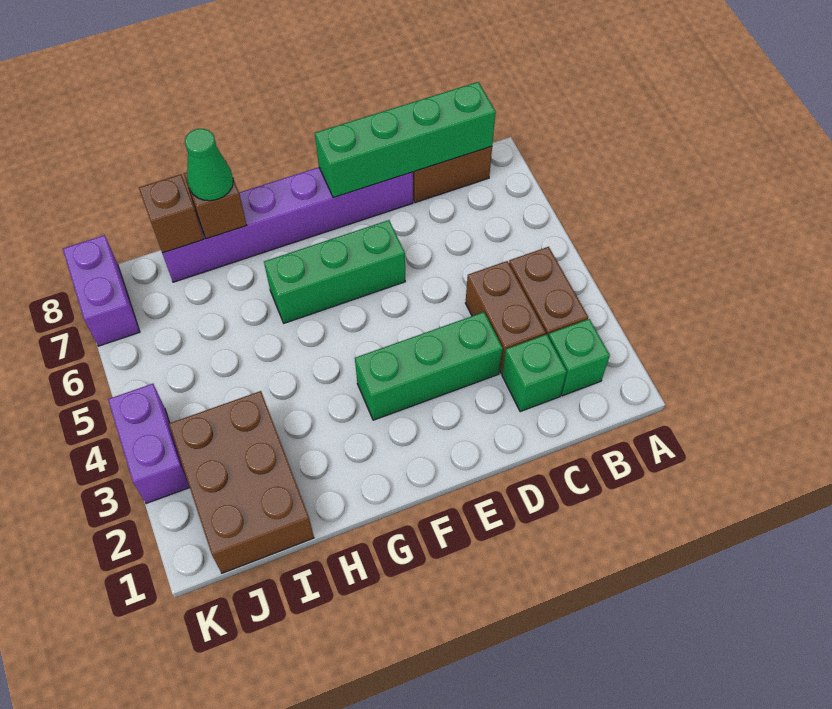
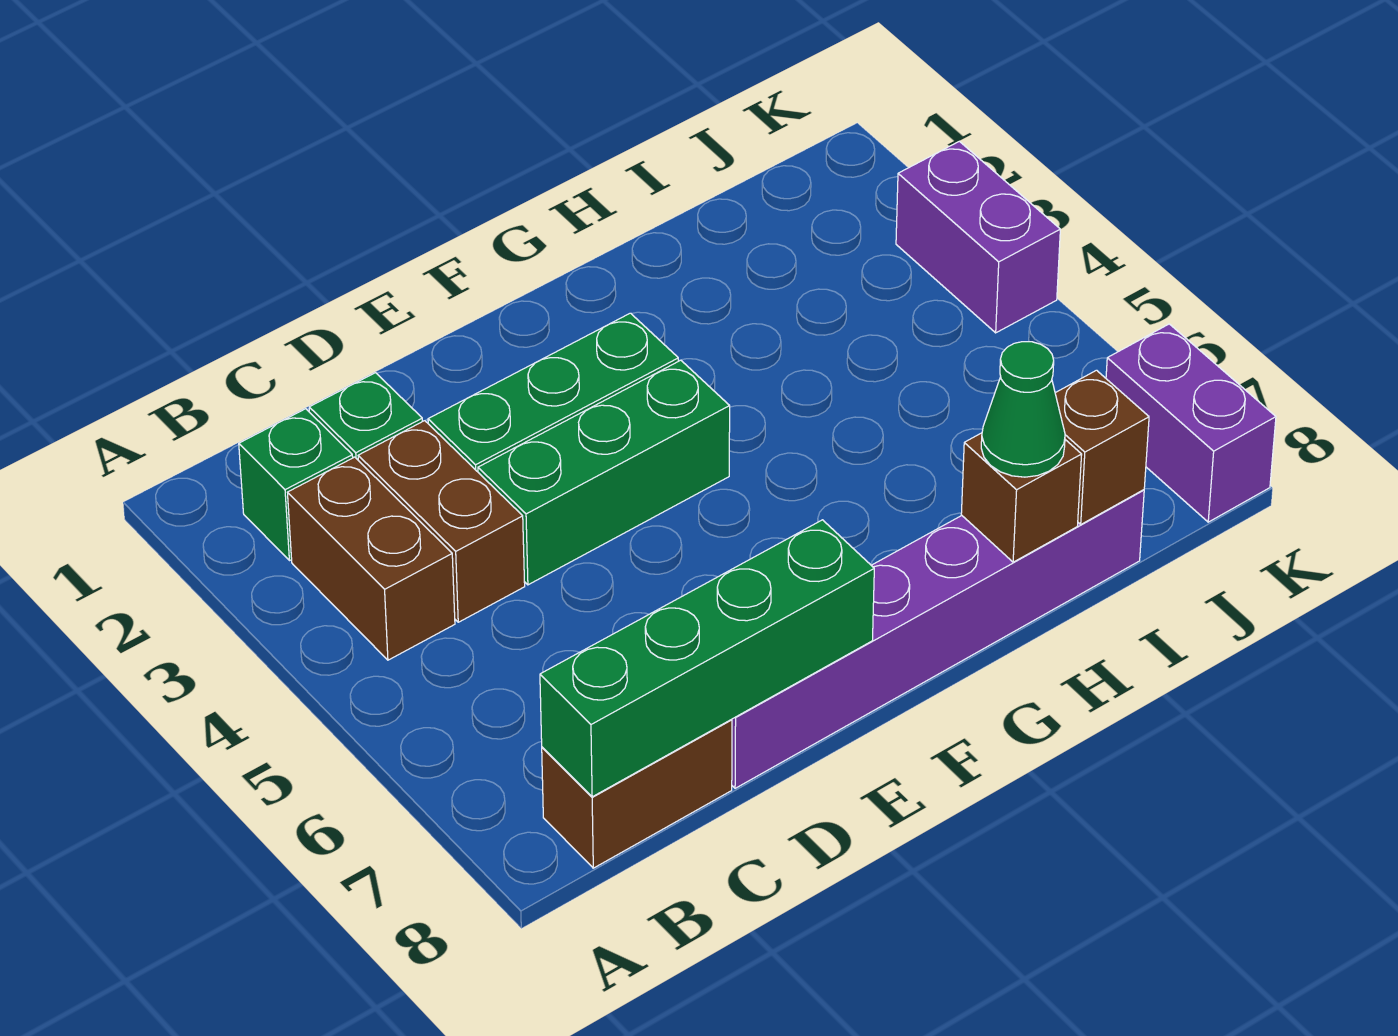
green 1x3 brick [264,220,405,323] -> green 1x3 brick moved to [478,360,730,585]
brown 2x3 brick [169,391,314,573] -> none

